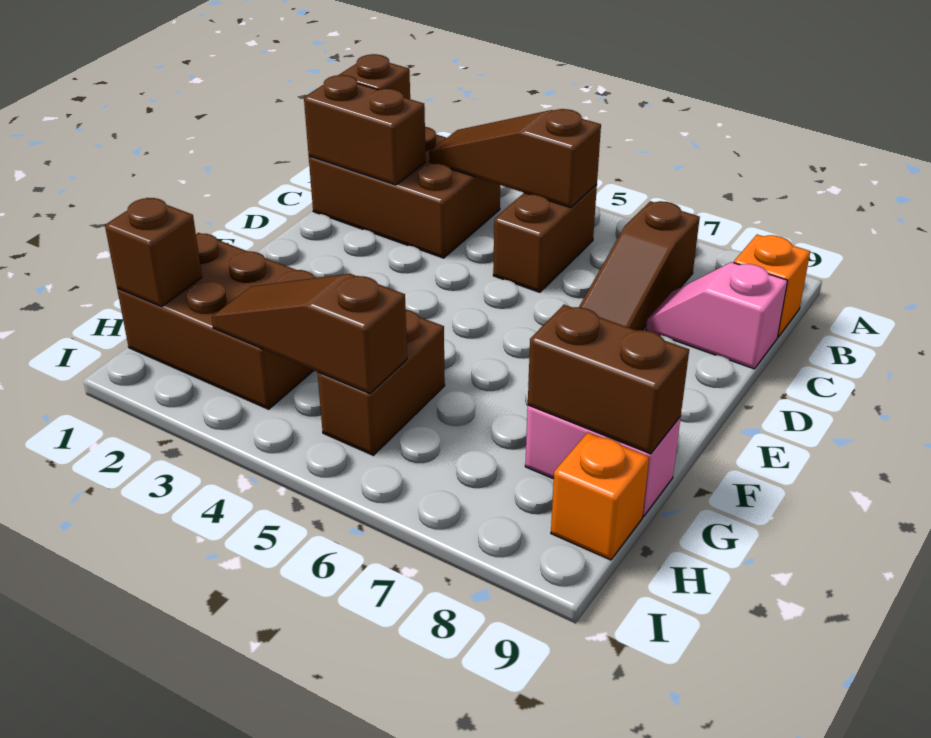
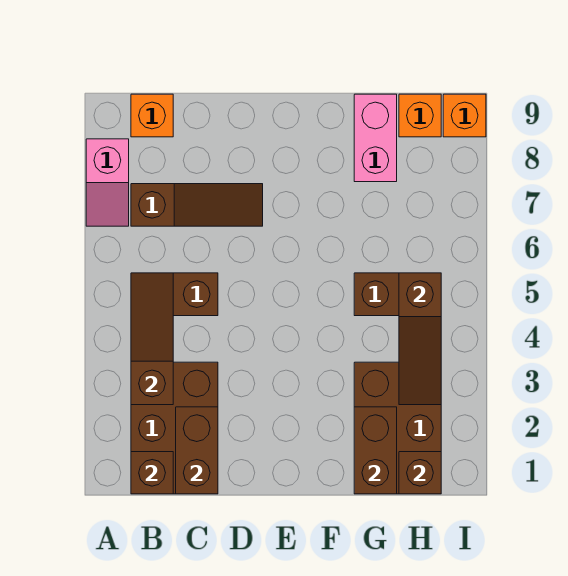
brown 1x3 slope [429,109,601,208] -> brown 1x3 slope turned to [131,273,173,405]
pink 1x2 slope [646,262,788,369] -> pink 1x2 slope moved to [86,139,129,226]
brown 1x2 brick [528,305,689,454] -> brown 1x2 brick moved to [354,407,397,494]
none -> orange 1x1 brick [443,94,486,137]

